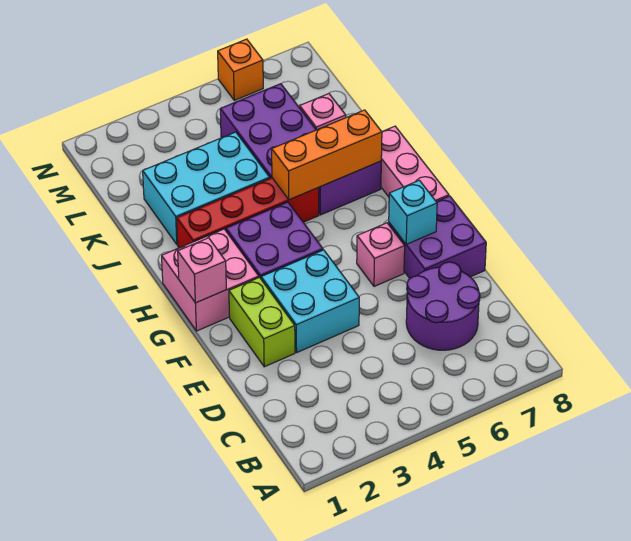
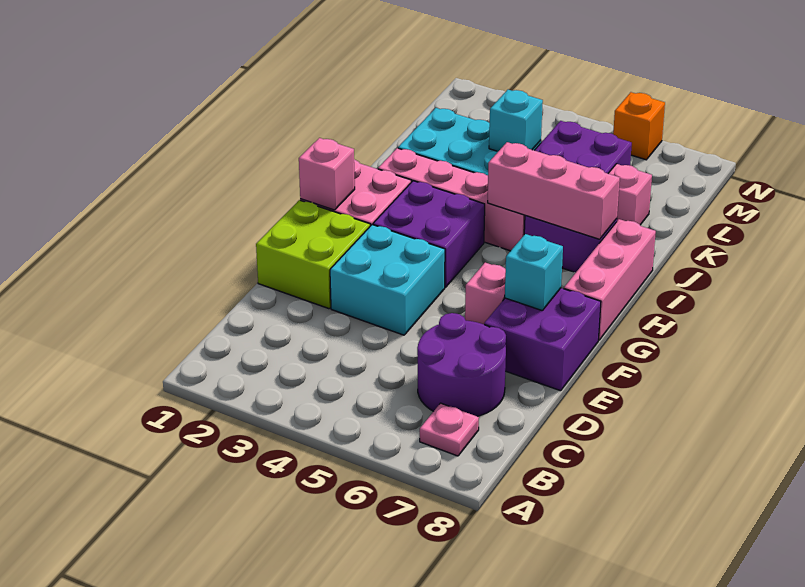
none -> pink 1x1 plate [420,403,479,456]
lime 1x2 brick [229,277,295,367] -> lime 2x2 brick [256,200,370,309]
red 1x4 brick [177,178,319,248] -> pink 1x4 brick [378,148,525,251]
orange 1x3 brick [272,110,382,200] -> pink 1x3 brick [488,142,620,239]
none -> cyan 1x1 brick [489,90,543,151]

